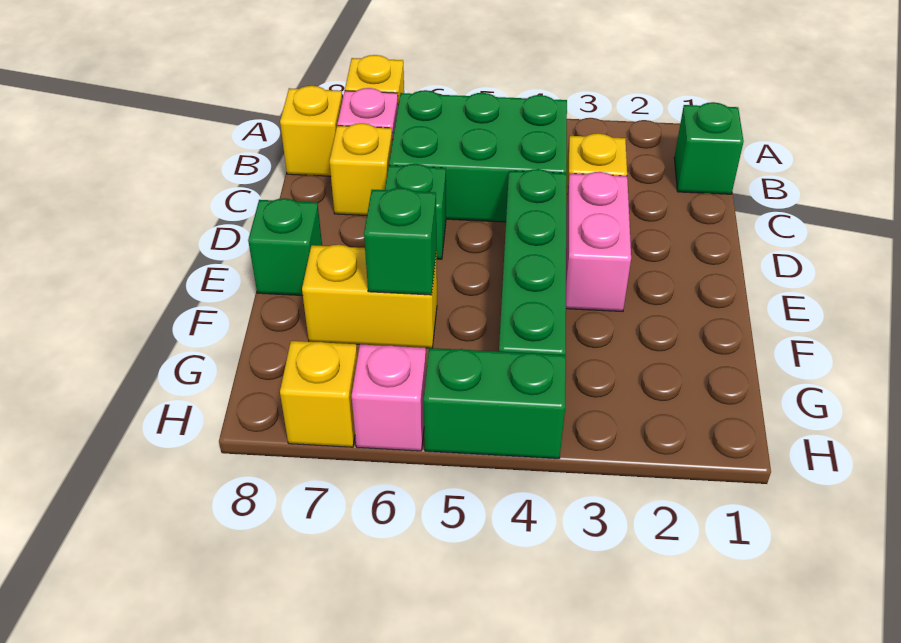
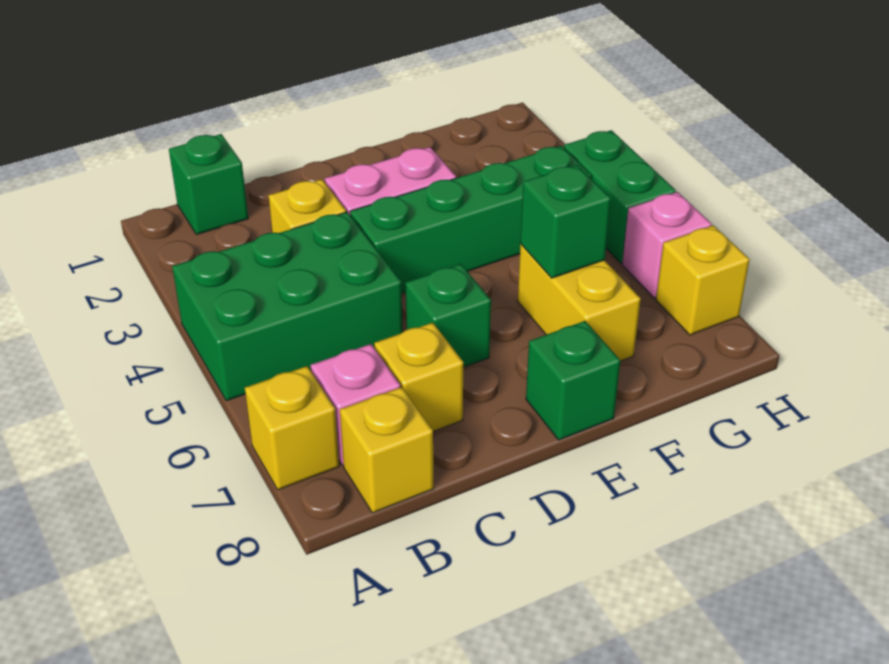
green 2x3 brick [389,90,567,222] -> green 2x3 brick turned to [172,212,403,401]

